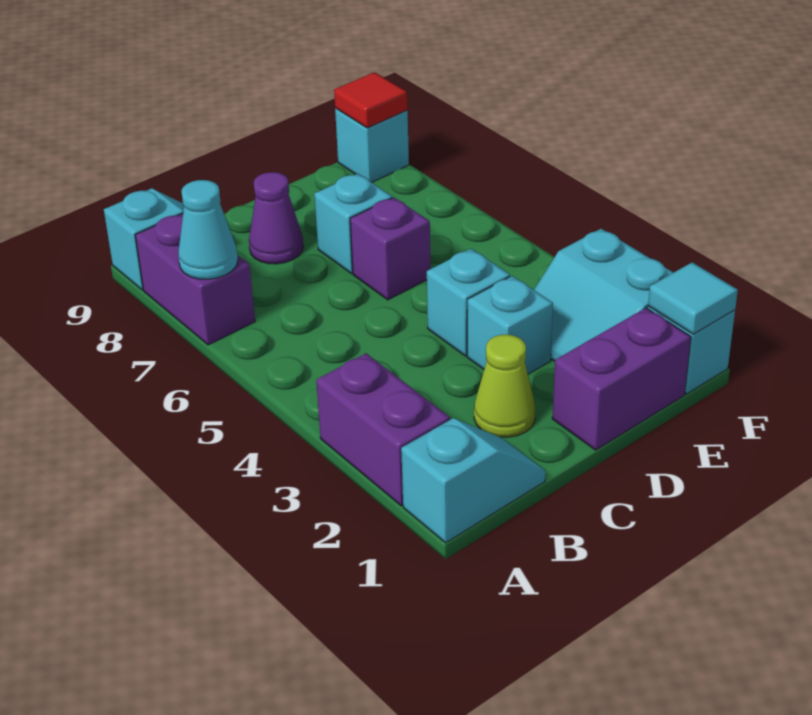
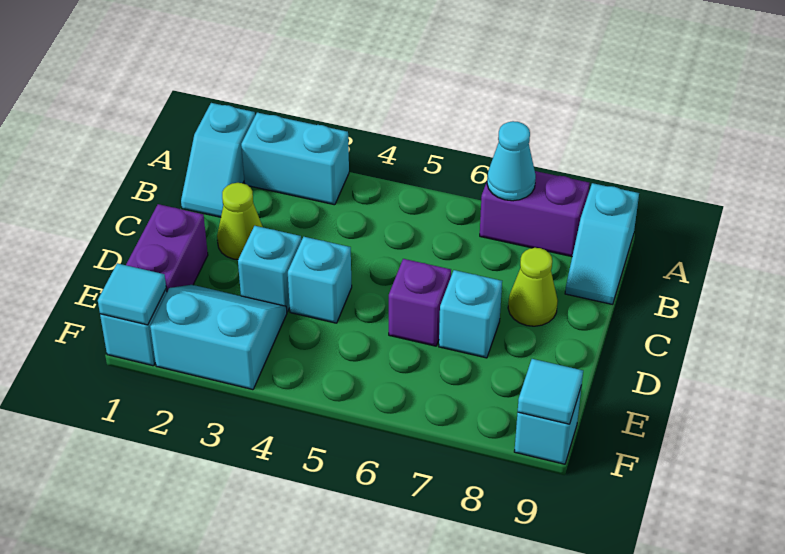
purple 1x2 brick [316,353,450,506] -> cyan 1x2 brick [241,113,349,205]
purple 1x1 cone [249,172,303,264] -> lime 1x1 cone [508,248,558,326]
red 1x1 tile [334,72,408,128] -> cyan 1x1 tile [518,359,583,424]

